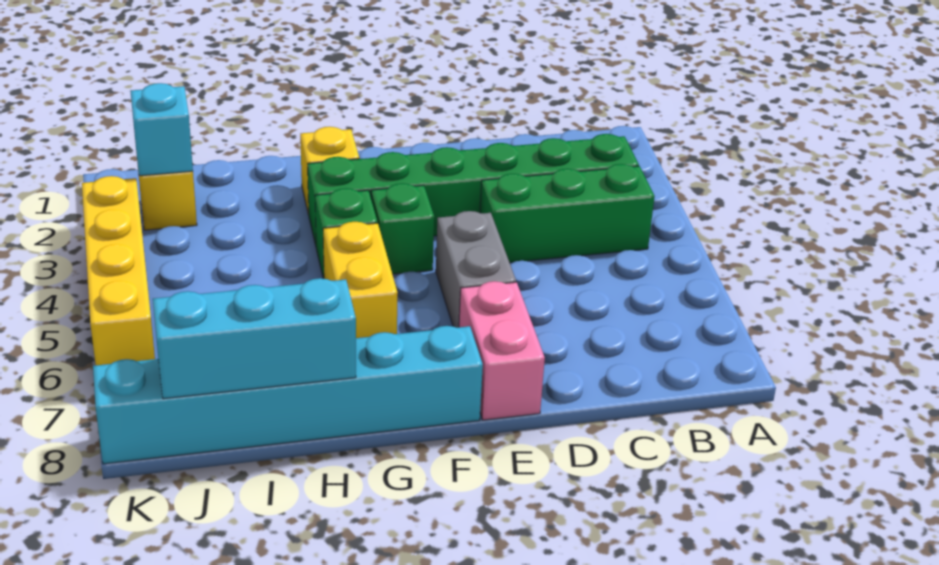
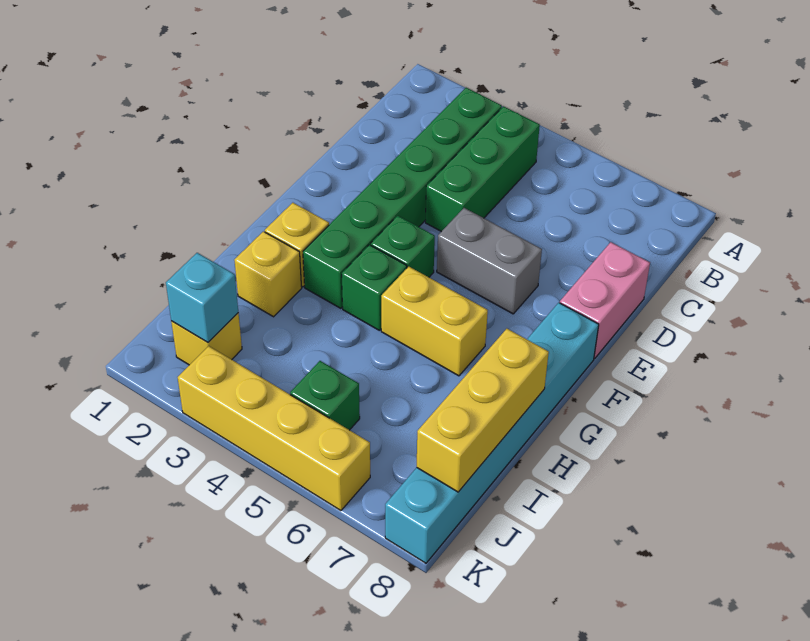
pink 1x2 brick [459,281,545,420] -> pink 1x2 brick turned to [560,242,650,359]
none -> yellow 1x1 brick [234,231,302,317]
cyan 1x3 brick [153,278,356,399] -> yellow 1x3 brick [417,329,549,492]
none -> green 1x1 brick [290,361,360,430]

